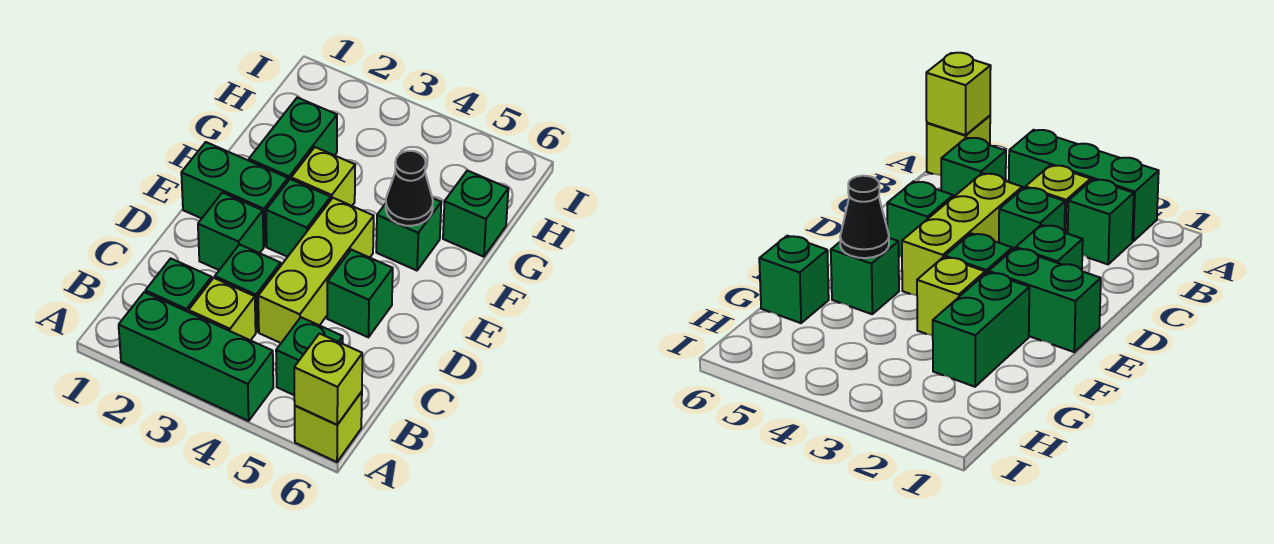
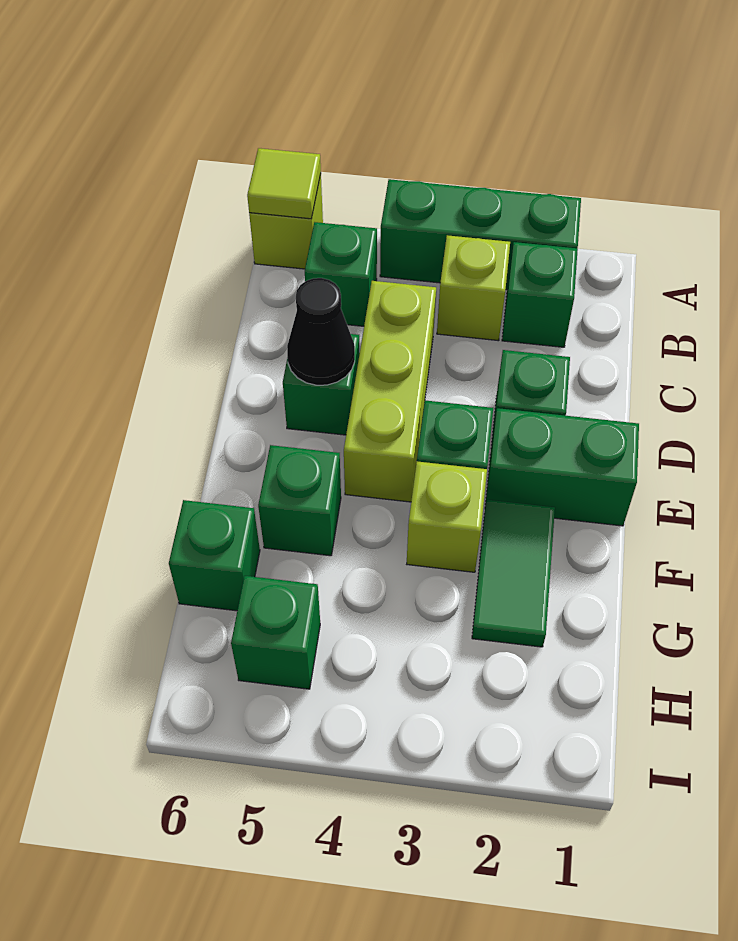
lime 1x1 brick [294,333,362,425] -> lime 1x1 tile [247,148,321,219]
green 1x1 brick [215,244,281,332] -> green 1x1 brick moved to [231,576,320,689]
green 1x2 brick [249,98,337,181] -> green 1x2 tile [472,500,555,647]
black 1x1 cone [386,151,433,226] -> black 1x1 cone moved to [287,278,355,385]

